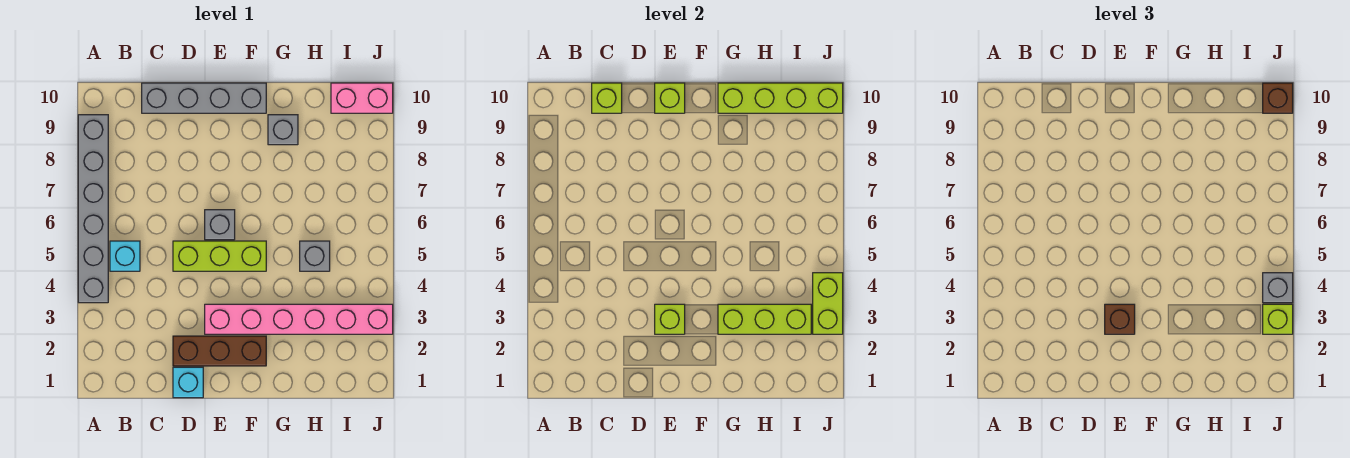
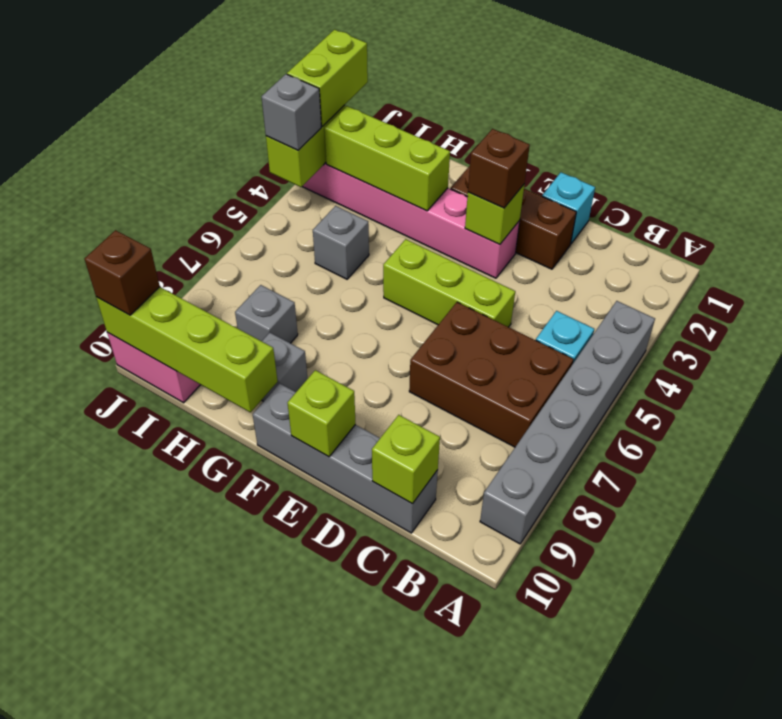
none -> brown 2x3 brick [409,302,573,447]
grey 1x1 brick [205,210,235,240] -> grey 1x1 brick moved to [235,285,298,343]
lime 1x1 brick [1263,304,1293,334] -> lime 1x2 brick [287,30,368,126]

